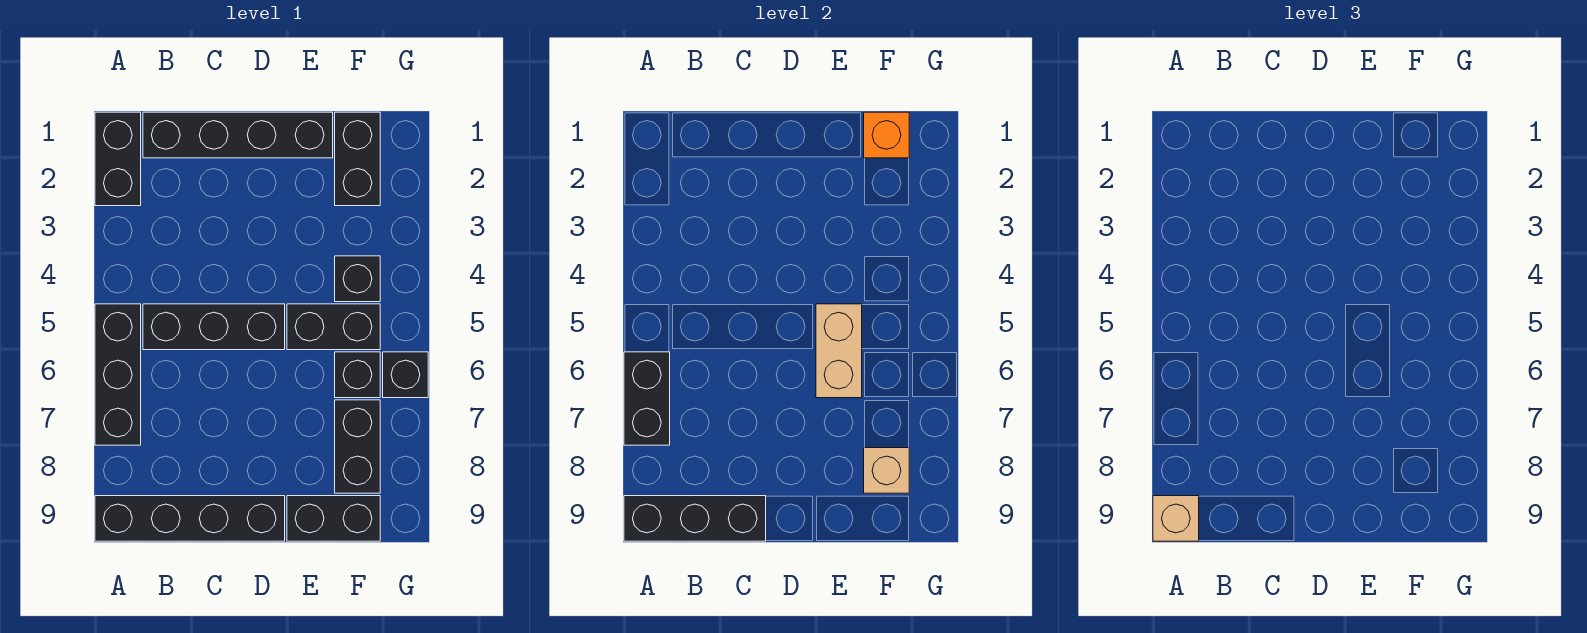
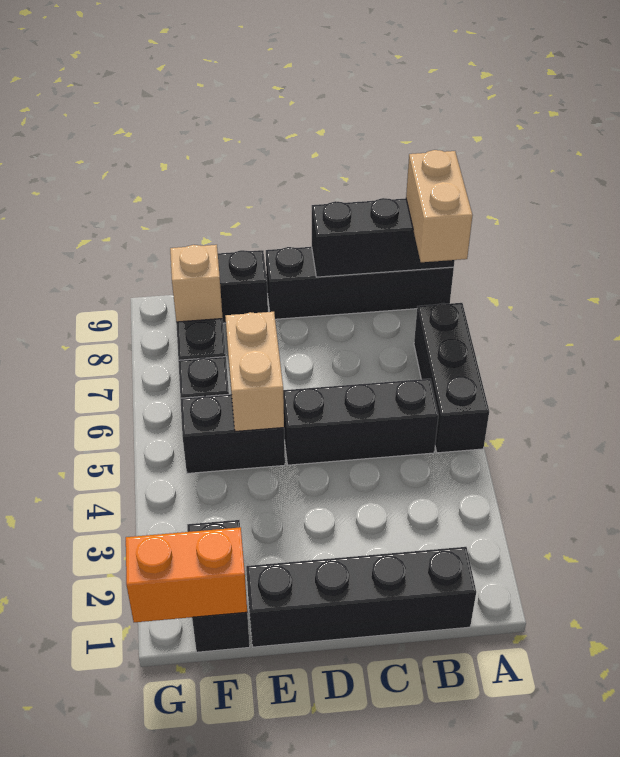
black 1x2 brick [95,112,141,206] -> none
black 1x2 brick [624,352,670,445] -> none
tan 1x1 brick [1153,496,1199,541] -> tan 1x2 brick [406,150,473,262]
orange 1x1 brick [864,112,909,158] -> orange 1x2 brick [126,527,247,622]
black 1x1 brick [335,256,380,302] -> none
black 1x1 brick [383,352,428,398] -> none

